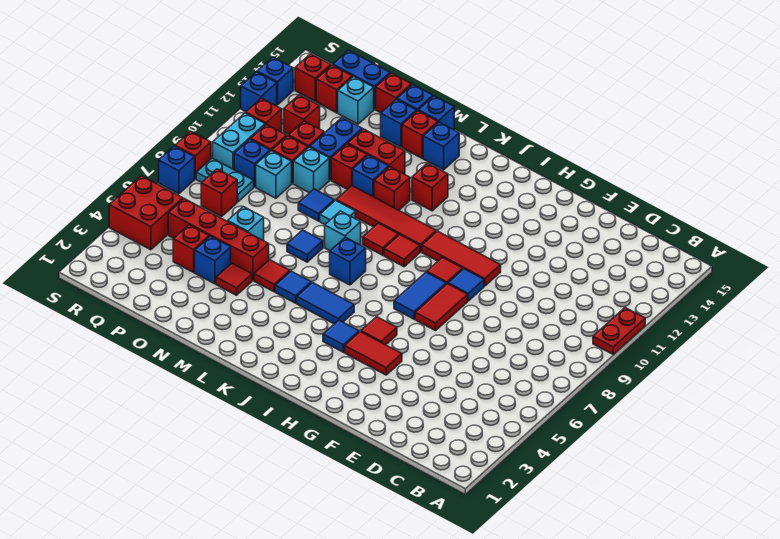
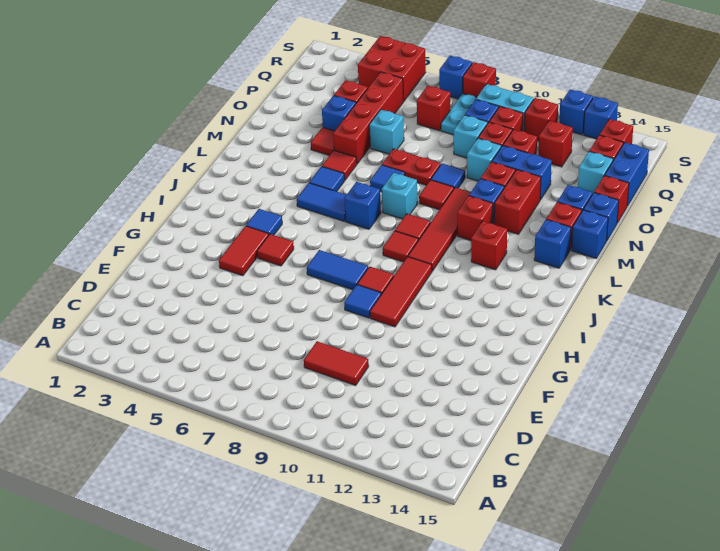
red 1x2 plate [593,308,645,354] -> red 1x2 plate moved to [382,149,441,185]
red 1x2 tile [415,284,468,331] -> red 1x2 tile moved to [304,341,369,385]
blue 1x2 tile [297,283,354,324] -> blue 1x2 tile turned to [297,183,346,221]
cyan 1x1 tile [320,200,356,224] -> red 1x1 tile [419,180,454,210]

